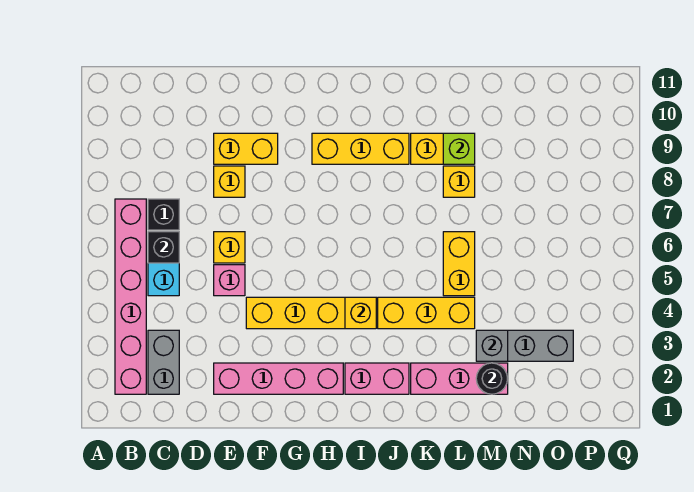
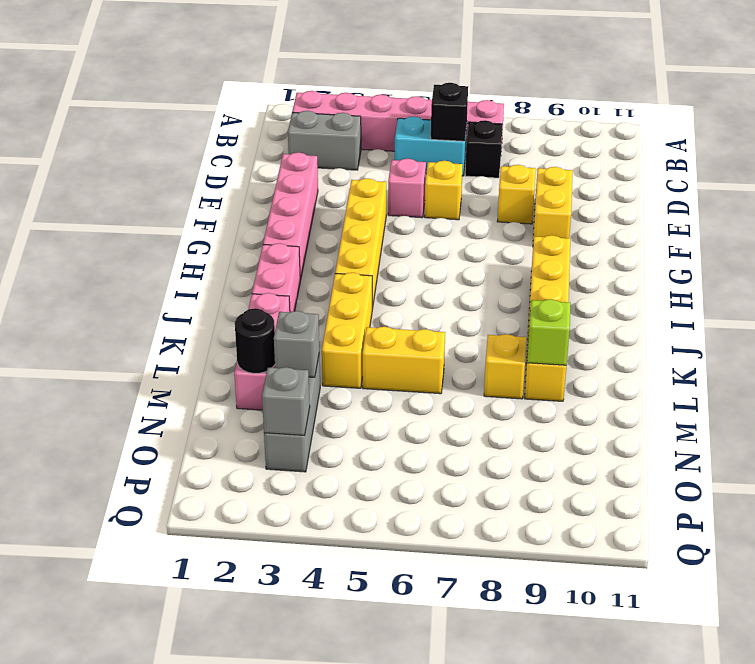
yellow 1x1 brick [345,297,376,329] -> none
none -> grey 1x1 brick [262,367,310,436]

